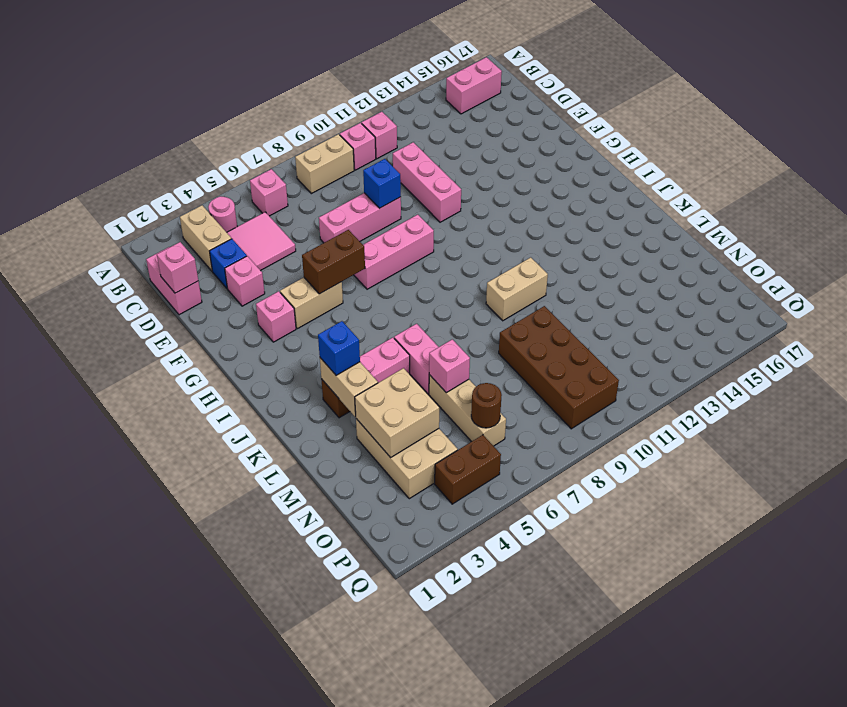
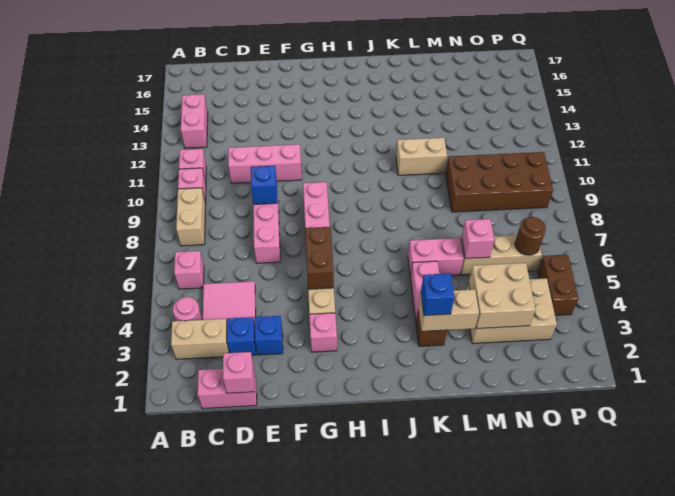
pink 1x2 brick [446,57,502,114] -> pink 1x2 brick moved to [181,94,208,148]
pink 1x1 brick [225,256,265,306] -> blue 1x1 brick [255,316,283,355]
tan 1x2 brick [486,257,548,321] -> tan 1x2 brick turned to [396,138,447,175]

